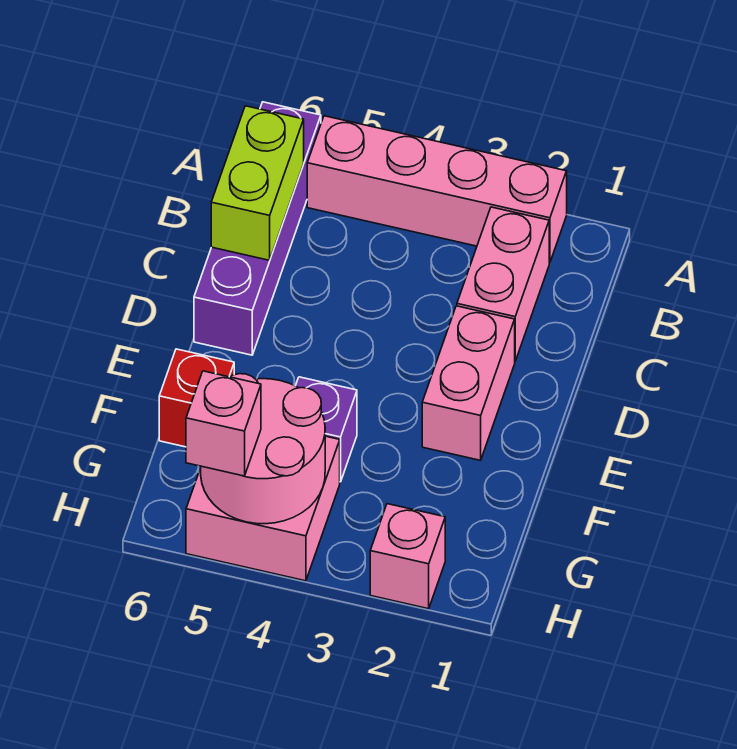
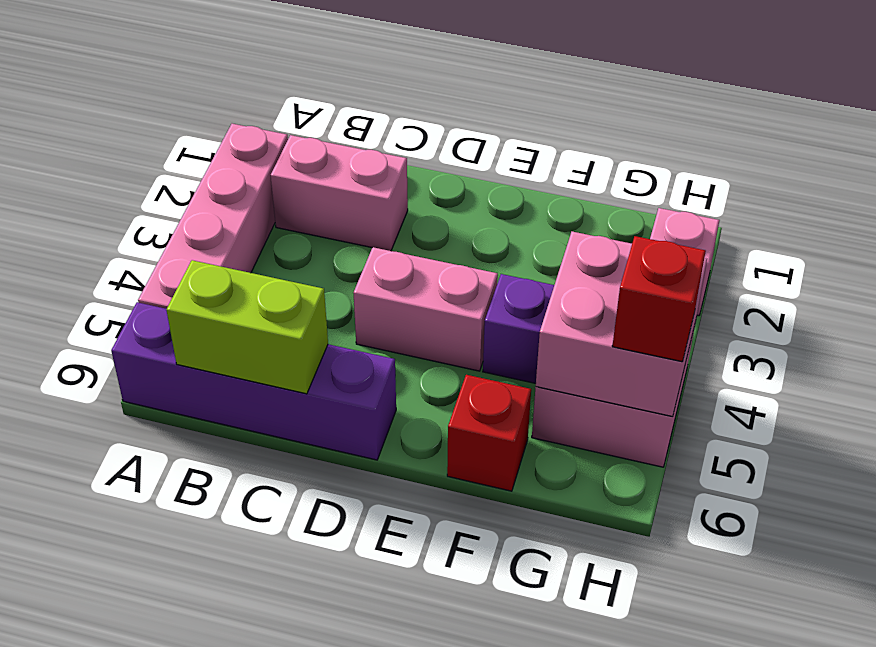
pink 1x2 brick [422,306,515,460] -> pink 1x2 brick moved to [354,247,498,371]
pink 2x2 round brick [201,374,325,524] -> pink 2x2 brick [536,231,707,417]
pink 1x1 brick [186,371,261,476] -> red 1x1 brick [612,236,706,362]

